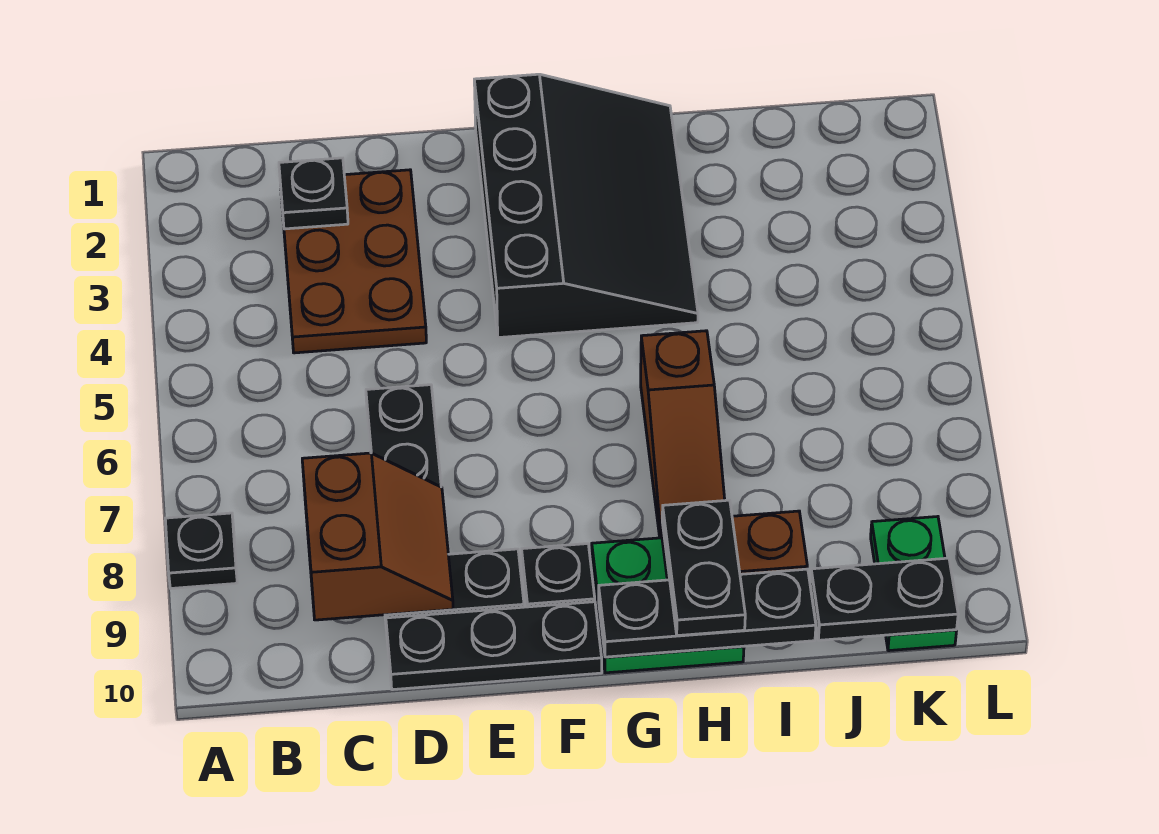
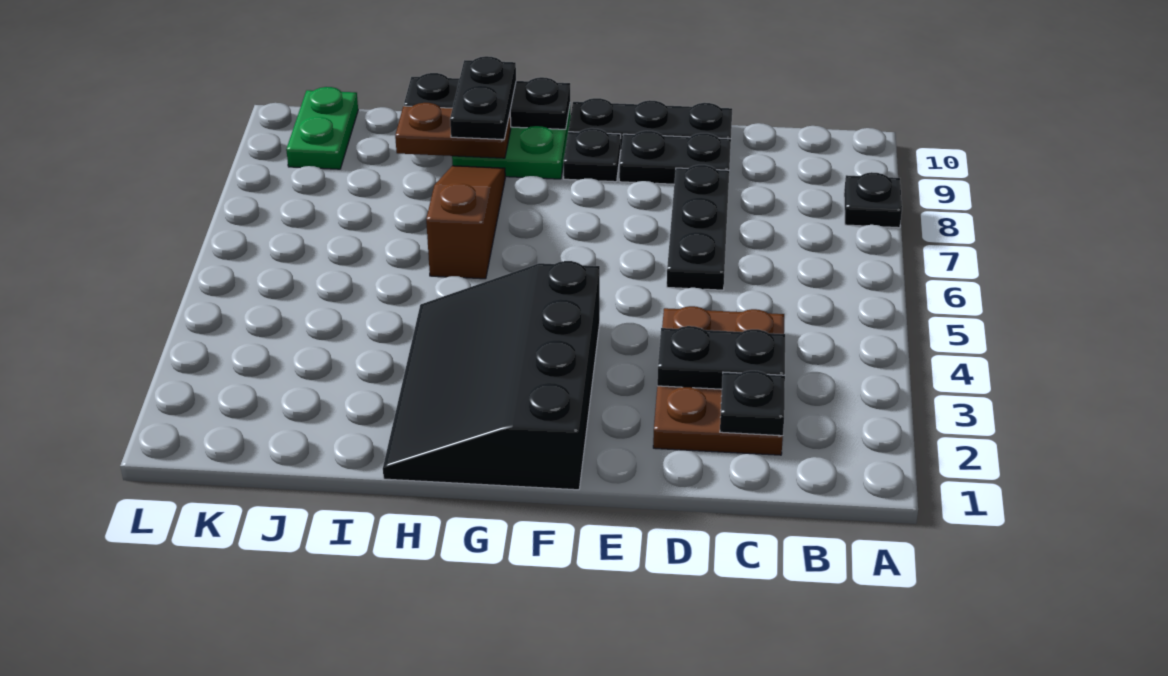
brown 2x2 slope [302,453,453,620] -> none
black 1x2 plate [810,558,958,640] -> black 1x2 plate moved to [657,326,785,389]

